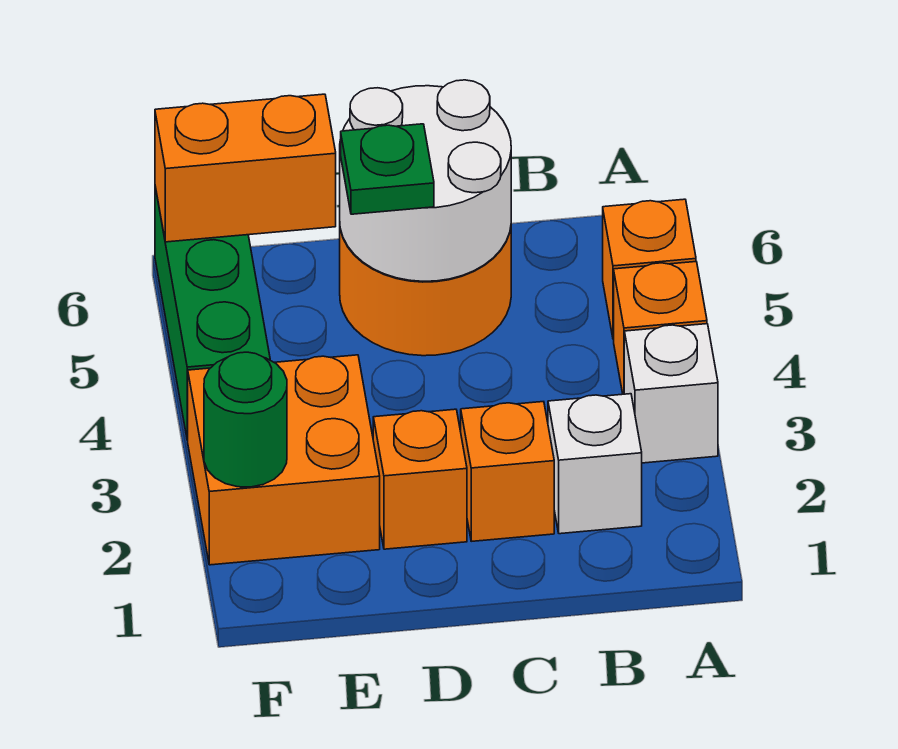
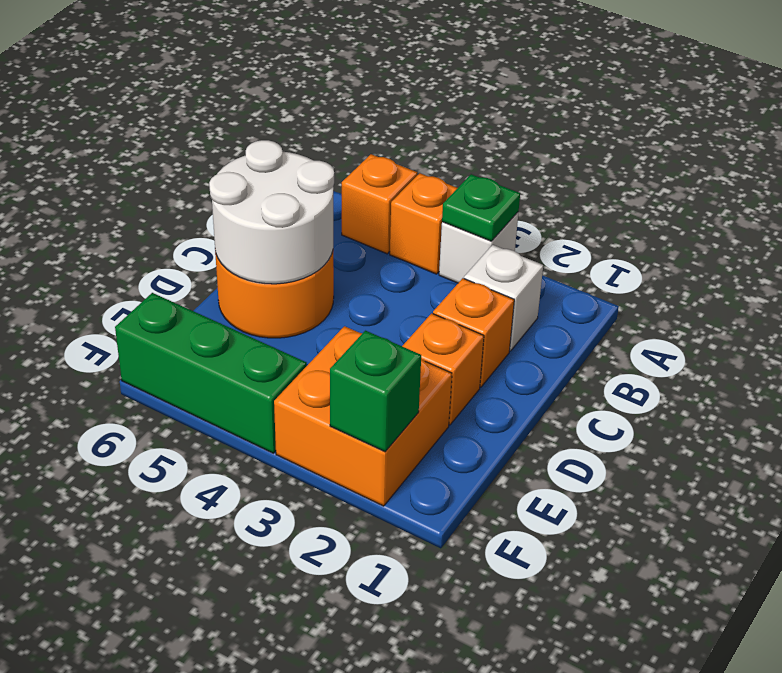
green 1x1 plate [341,124,434,214] -> green 1x1 plate moved to [442,174,520,241]
orange 1x2 brick [155,94,336,242] -> none
green 1x1 round brick [204,352,287,487] -> green 1x1 brick [330,331,421,452]

